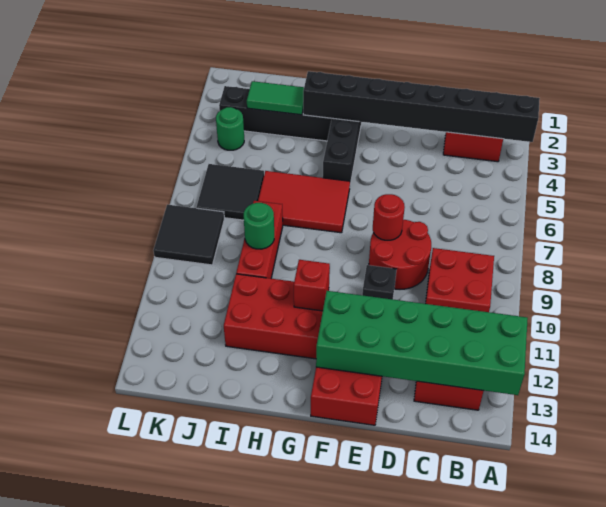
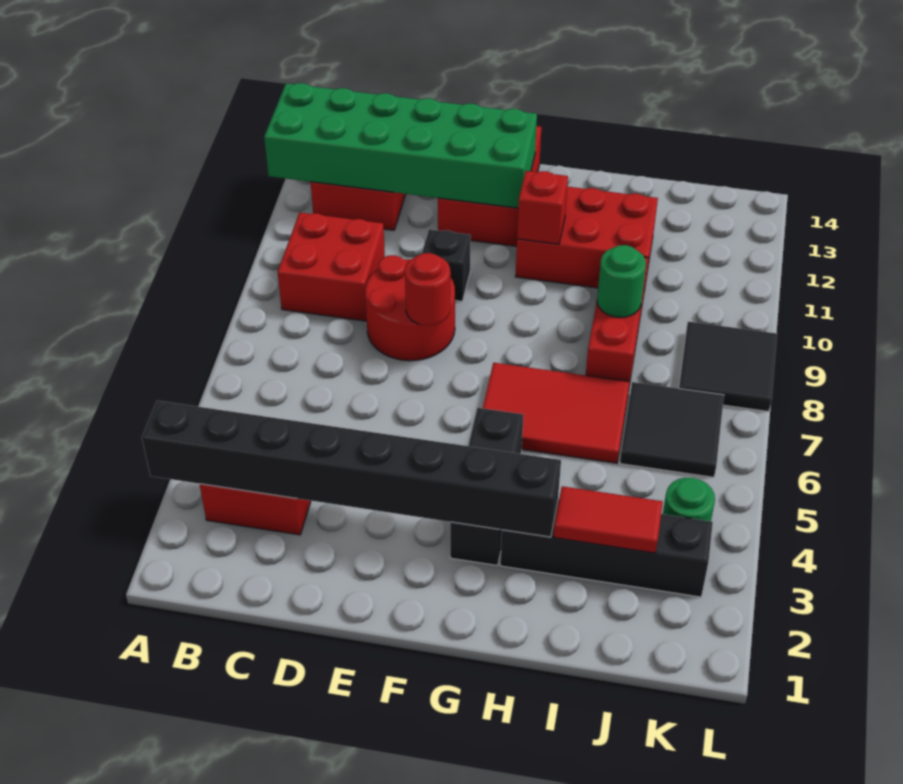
green 1x2 tile [247,81,304,115] -> red 1x2 tile [554,486,663,553]

